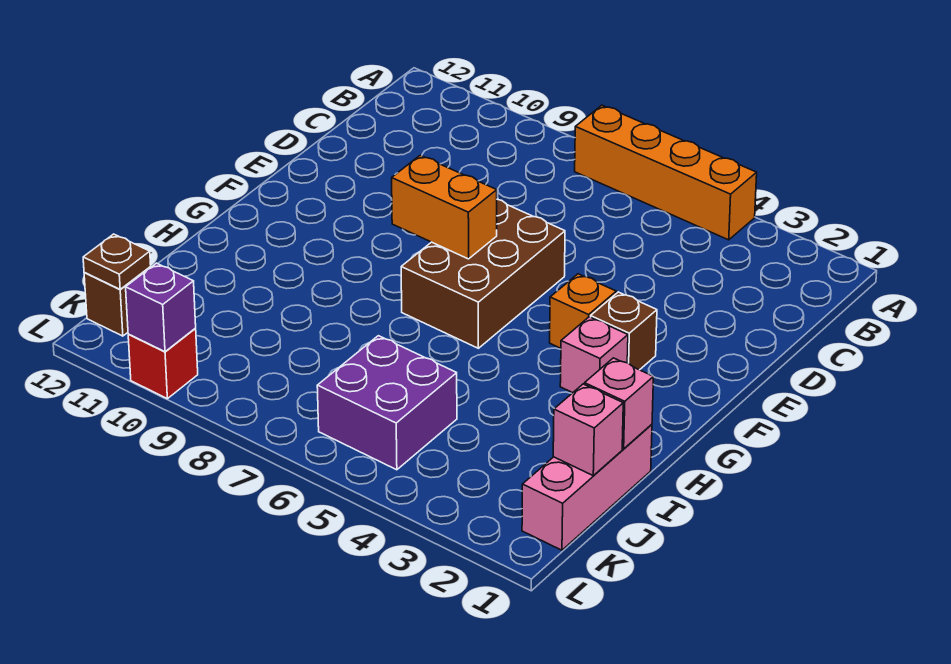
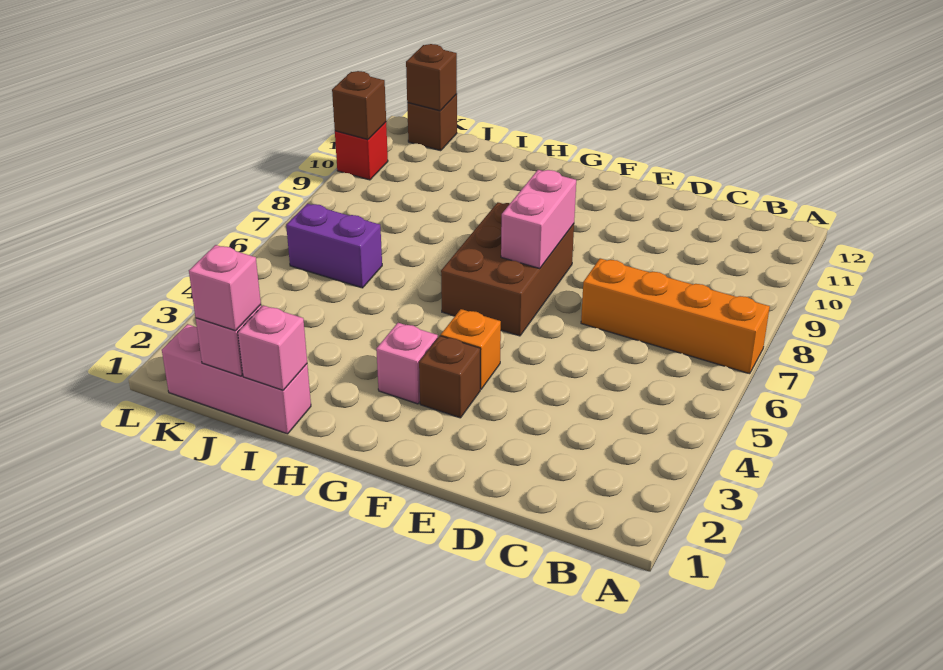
orange 1x4 brick [575,105,757,240] -> orange 1x4 brick turned to [581,258,770,374]
brown 2x3 brick [401,199,565,348] -> brown 2x3 brick turned to [441,202,574,336]
orange 1x2 brick [392,155,497,259] -> pink 1x2 brick [501,170,576,269]
none -> pink 1x1 brick [189,245,261,331]
purple 2x2 brick [317,336,457,470] -> purple 1x2 brick [286,204,382,288]
brown 1x1 plate [83,234,151,289] -> brown 1x1 brick [406,44,457,111]
purple 1x1 brick [126,263,196,352] -> brown 1x1 brick [332,71,386,140]

